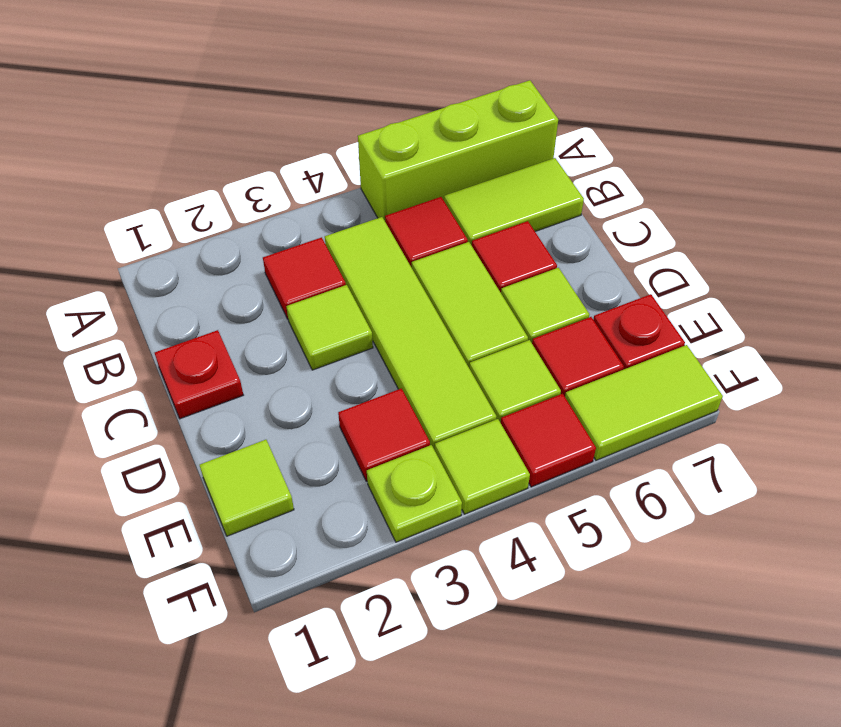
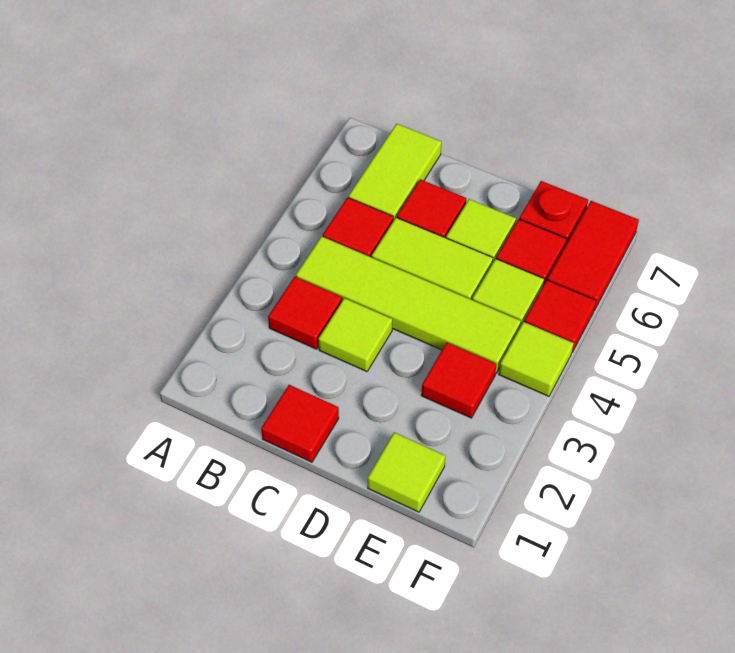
lime 1x3 brick [358,80,558,221] -> none
red 1x1 plate [155,330,243,419] -> red 1x1 tile [261,385,339,462]
lime 1x1 plate [367,445,462,542] -> none
lime 1x2 tile [565,345,723,460] -> red 1x2 tile [547,201,639,310]

